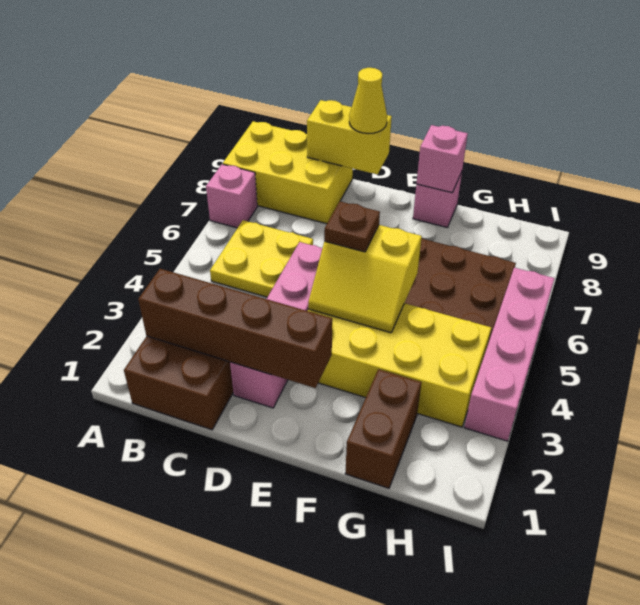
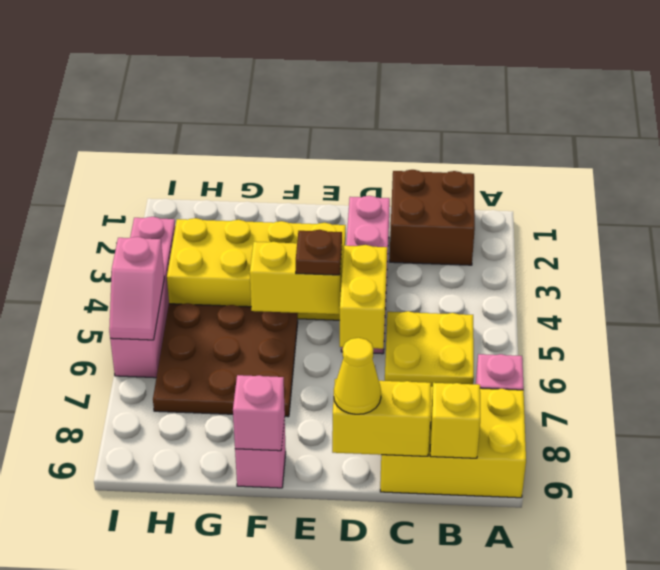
brown 1x4 brick [138,269,332,388] -> none
none -> yellow 1x1 brick [430,383,480,458]
none -> yellow 1x2 brick [340,245,387,349]
brown 1x2 brick [345,369,421,488] -> none
none -> pink 1x2 slope [109,237,164,340]

